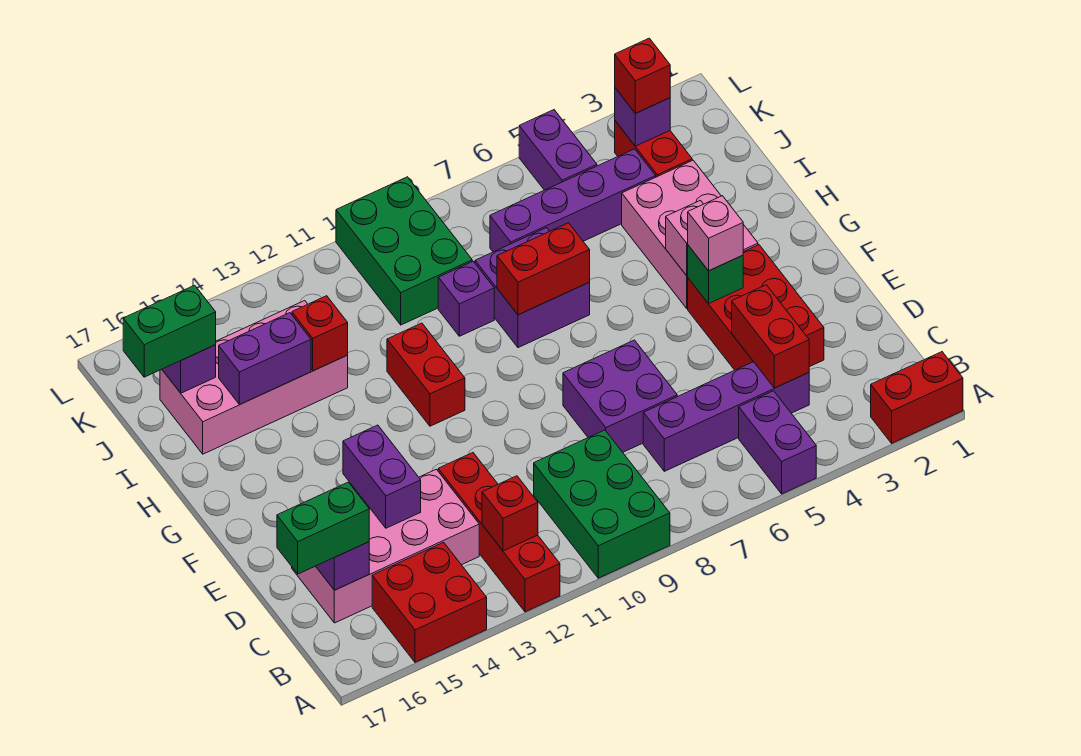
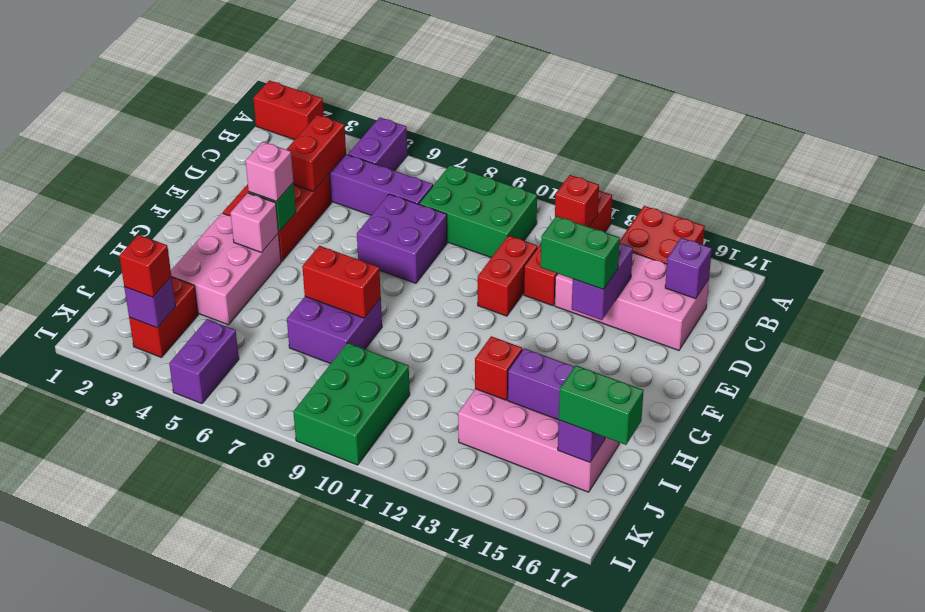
green 2x3 brick [534,430,670,578] -> green 2x3 brick turned to [419,165,537,258]
green 1x2 brick [277,482,369,574] -> green 1x2 brick moved to [541,216,620,290]
red 1x2 brick [387,323,465,426] -> red 1x2 brick moved to [478,236,537,316]
purple 1x1 brick [438,261,494,336] -> none
purple 1x4 brick [490,149,656,252] -> none

